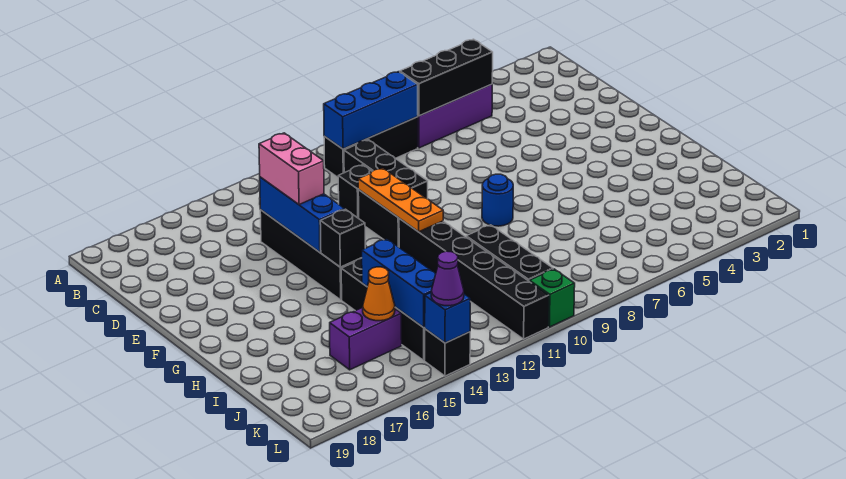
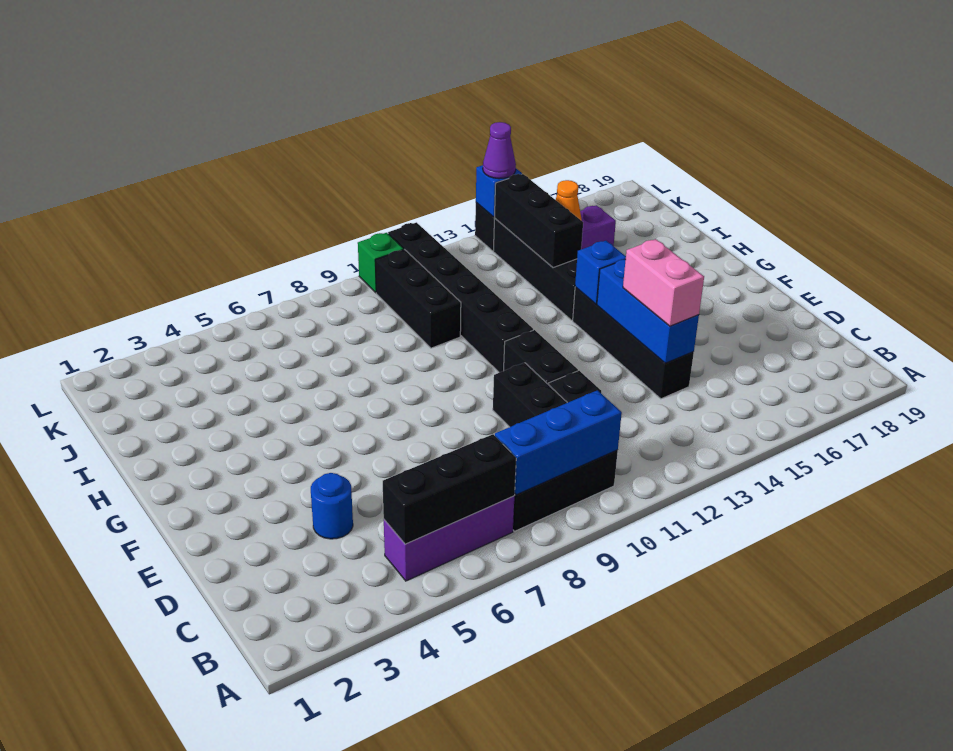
orange 1x3 plate [358,168,443,232] -> none
blue 1x1 round brick [482,174,513,226] -> blue 1x1 round brick moved to [311,473,353,539]
black 1x1 brick [320,209,365,267] -> blue 1x1 brick [575,241,626,304]
blue 1x3 brick [362,239,436,327] -> black 1x3 brick [494,174,583,268]

